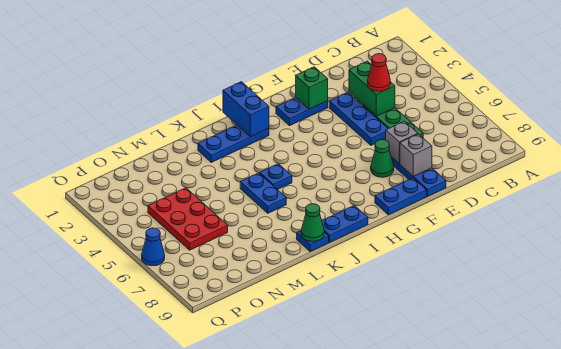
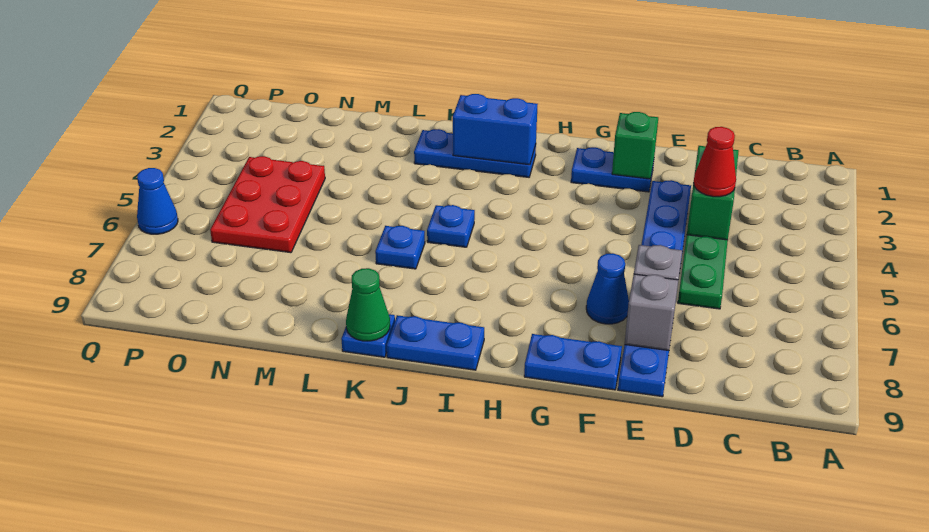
green 1x1 cone [371,140,394,177] -> blue 1x1 cone [586,253,629,324]
blue 1x2 brick [223,82,269,137] -> blue 1x2 brick turned to [453,94,538,165]
blue 1x2 plate [240,173,286,213] -> blue 1x1 plate [375,226,425,269]

